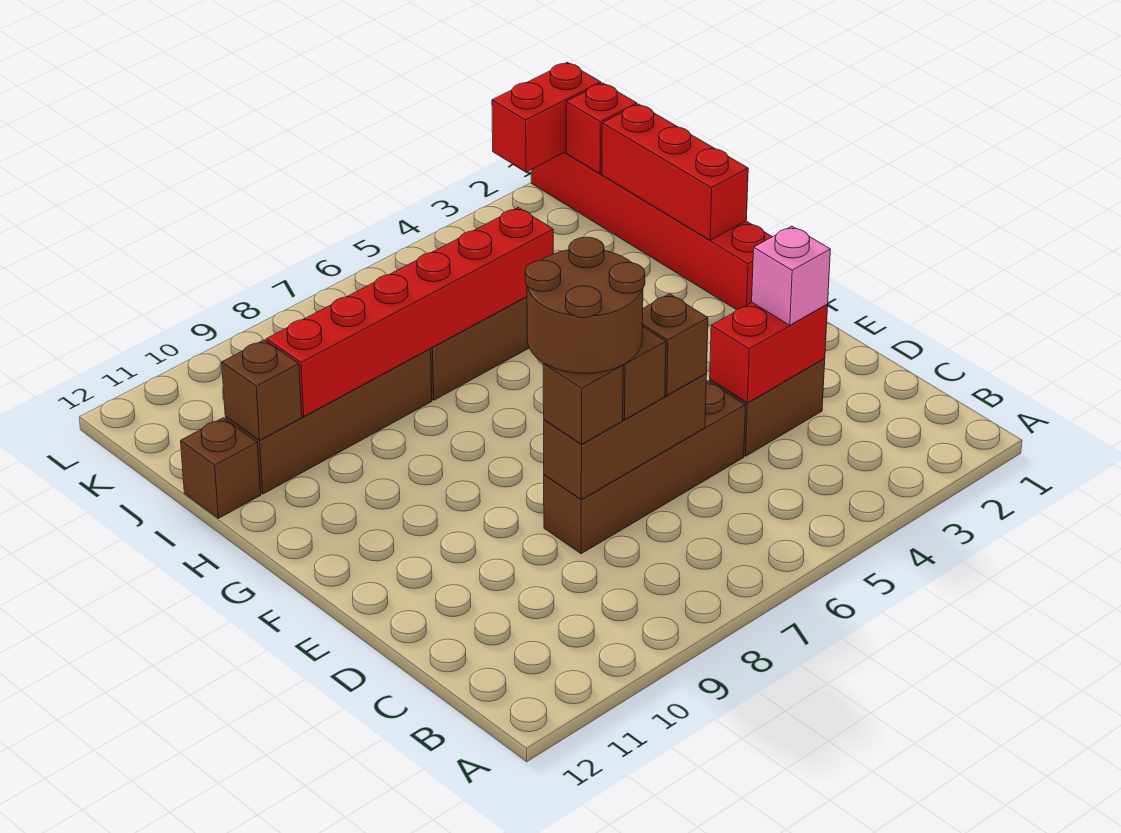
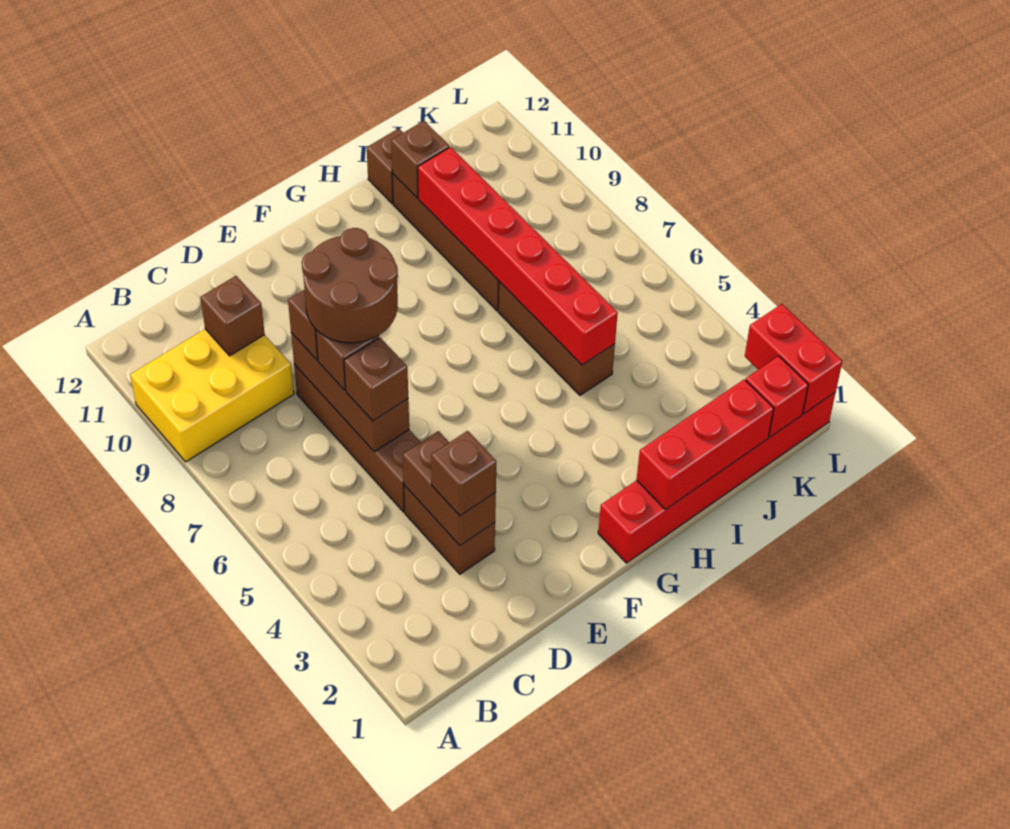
none -> yellow 2x3 brick [130,329,294,462]
none -> brown 1x1 brick [200,276,265,356]
red 1x2 brick [710,303,828,403] -> brown 1x2 brick [403,431,496,545]
pink 1x1 brick [752,226,830,325] -> brown 1x1 brick [431,431,497,516]

